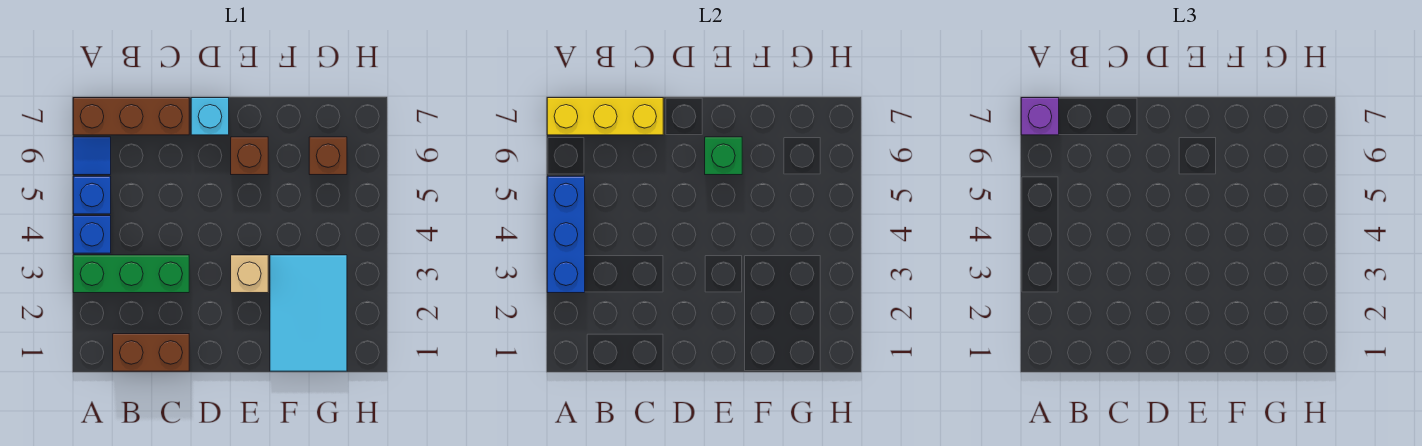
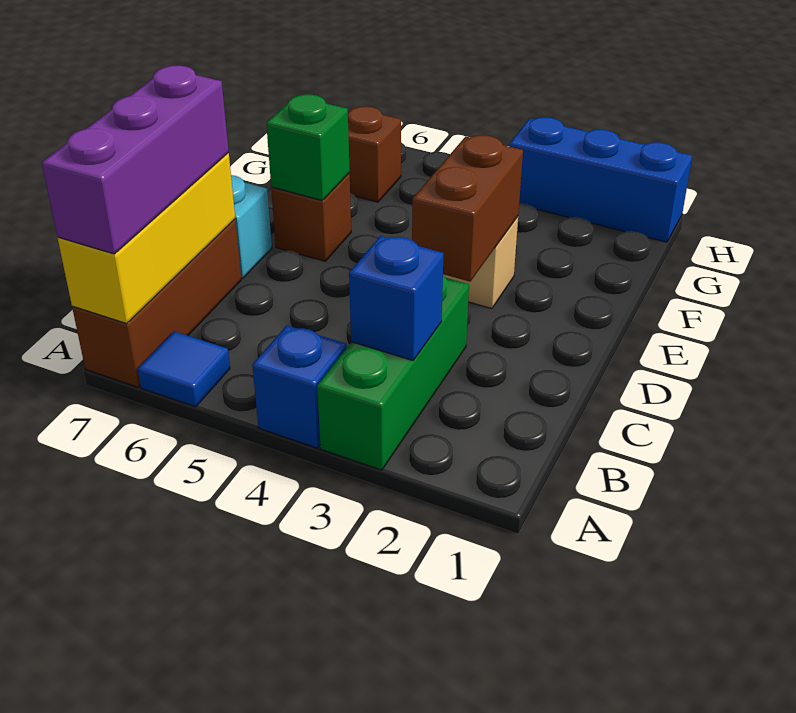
blue 1x3 brick [547,176,585,293] -> blue 1x3 brick moved to [509,117,692,242]
blue 1x1 brick [73,176,111,214] -> blue 1x1 brick moved to [349,236,444,360]
purple 1x1 brick [1021,98,1059,135] -> purple 1x3 brick [42,65,229,254]
brown 1x2 brick [113,334,189,371] -> brown 1x2 brick moved to [412,135,523,282]
cyan 2x3 tile [270,255,347,371] -> none

